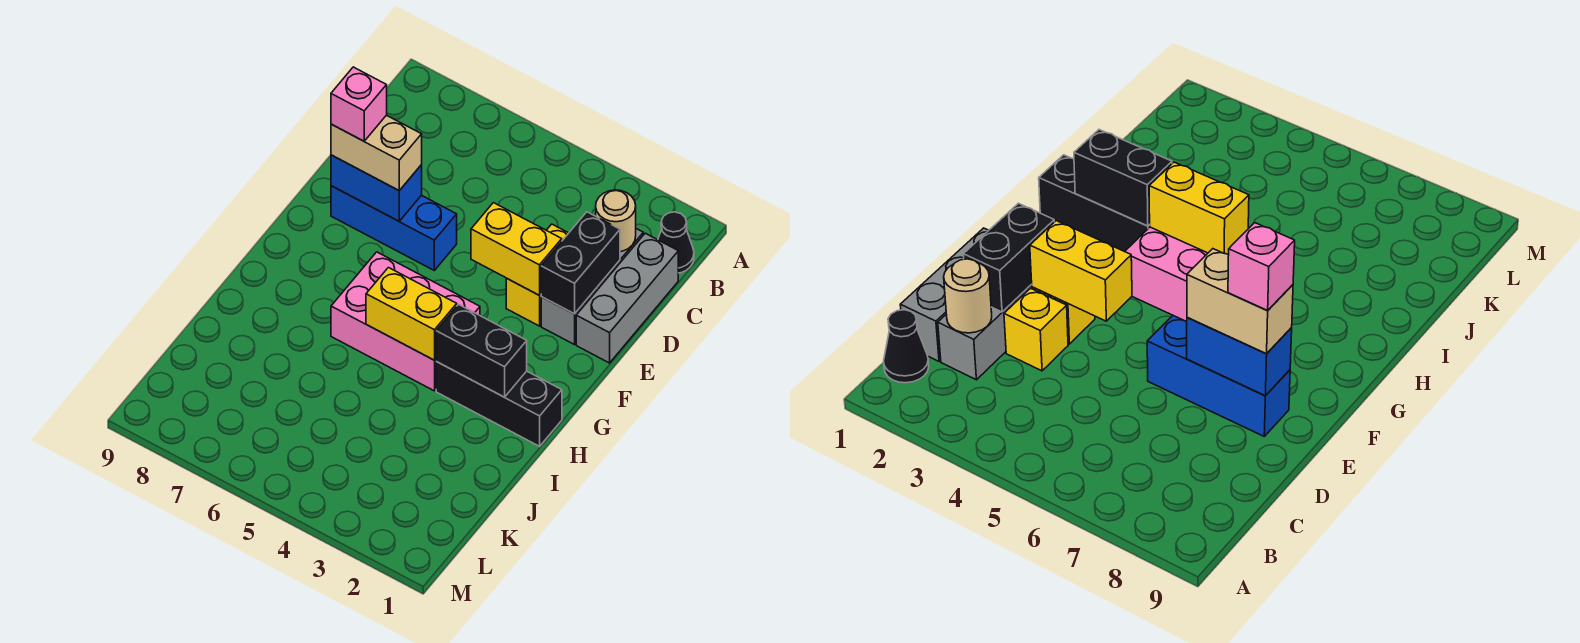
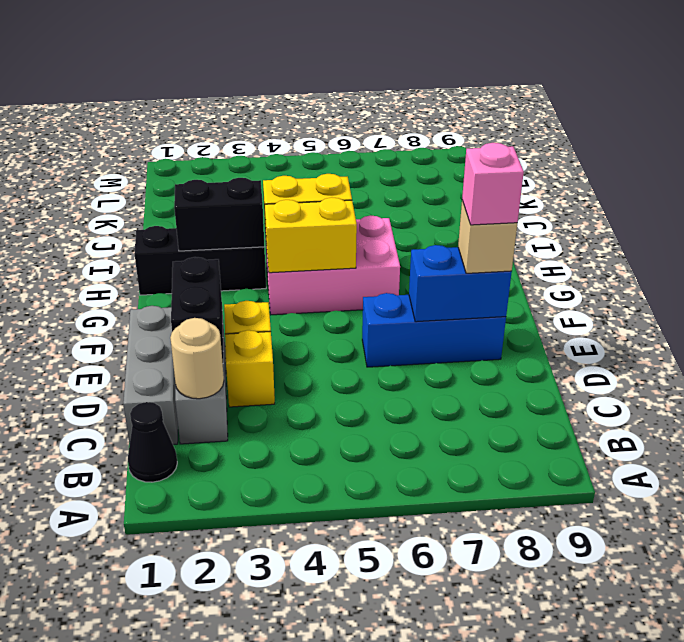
yellow 1x2 brick [471,203,562,295] -> yellow 1x2 brick moved to [265,197,357,273]
tan 1x2 brick [331,115,422,191] -> tan 1x1 brick [458,200,517,273]

